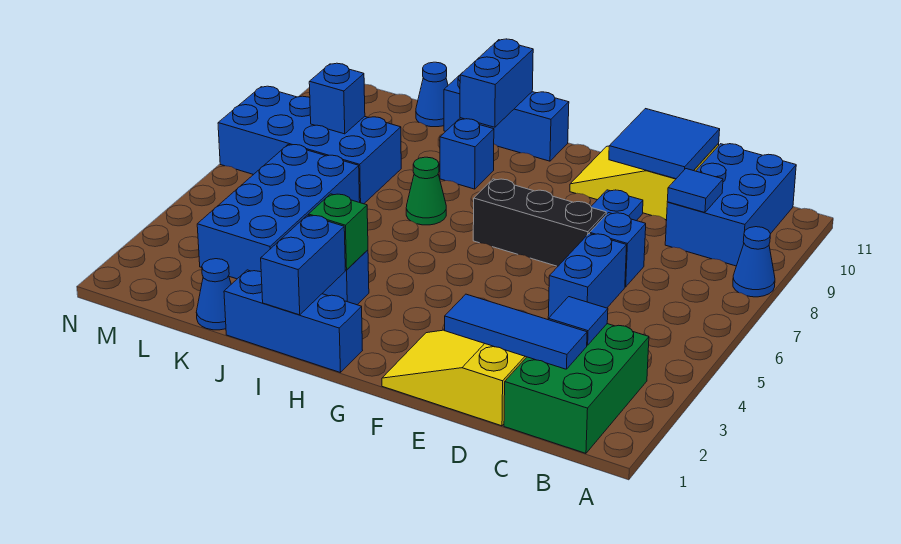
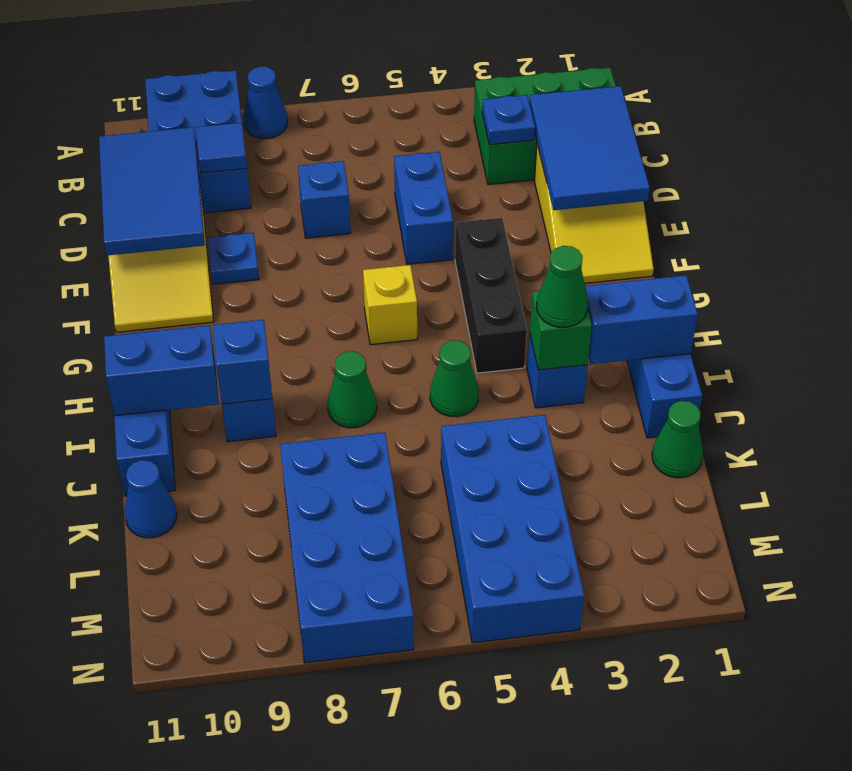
blue 2x3 brick [665,144,796,266] -> blue 2x3 brick turned to [145,70,251,213]
blue 1x3 tile [445,294,587,369] -> blue 2x3 tile [529,86,650,210]
blue 1x1 tile [548,297,608,345] -> blue 1x1 plate [482,95,535,145]
blue 1x2 brick [548,234,627,319] -> blue 1x2 brick turned to [394,152,453,264]
blue 2x2 tile [609,109,720,179] -> blue 2x3 tile [99,127,205,255]
black 1x3 brick [473,179,606,266] -> black 1x3 brick moved to [455,218,527,373]
none -> yellow 1x1 brick [363,265,417,345]
none -> green 1x1 cone [537,246,588,327]
none -> green 1x1 cone [430,340,479,417]
blue 1x1 cone [196,259,231,330] -> green 1x1 cone [652,401,703,478]
blue 2x4 brick [197,145,360,279] -> blue 2x4 brick turned to [441,415,584,643]
blue 1x1 brick [309,63,365,134] -> blue 1x1 brick moved to [213,320,272,404]

